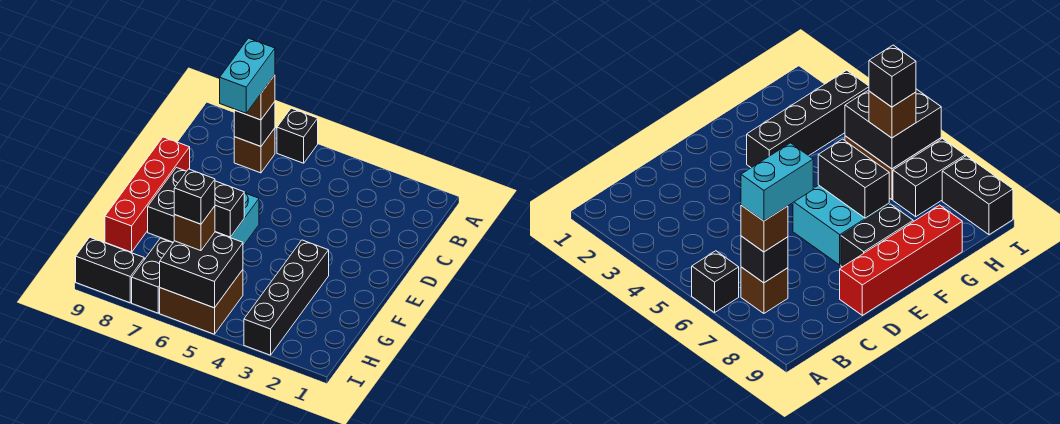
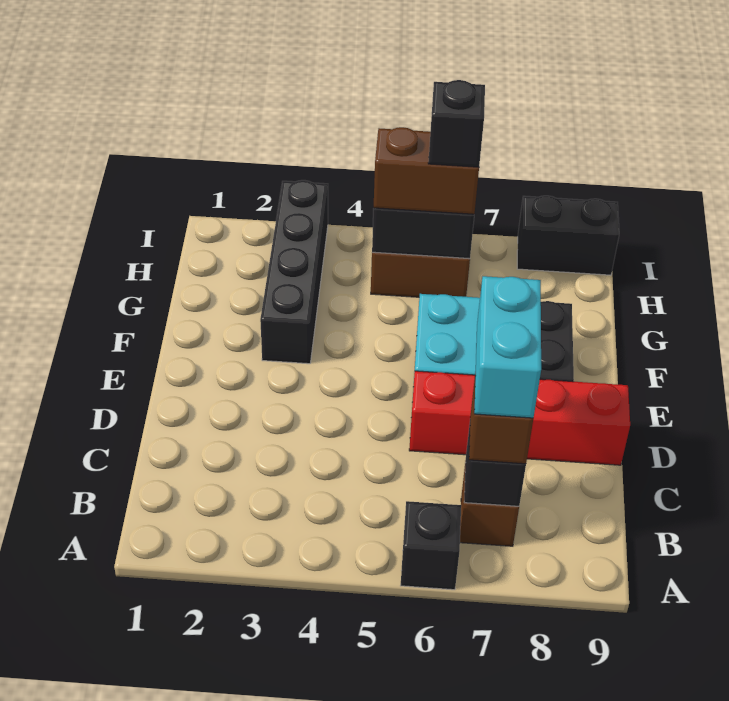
red 1x4 brick [105,137,190,252] -> red 1x4 brick turned to [409,371,630,465]
black 1x2 brick [215,181,244,237] -> none
brown 1x1 brick [174,206,215,251] -> brown 1x2 brick [374,127,479,214]
black 1x2 brick [132,238,173,313] -> none

